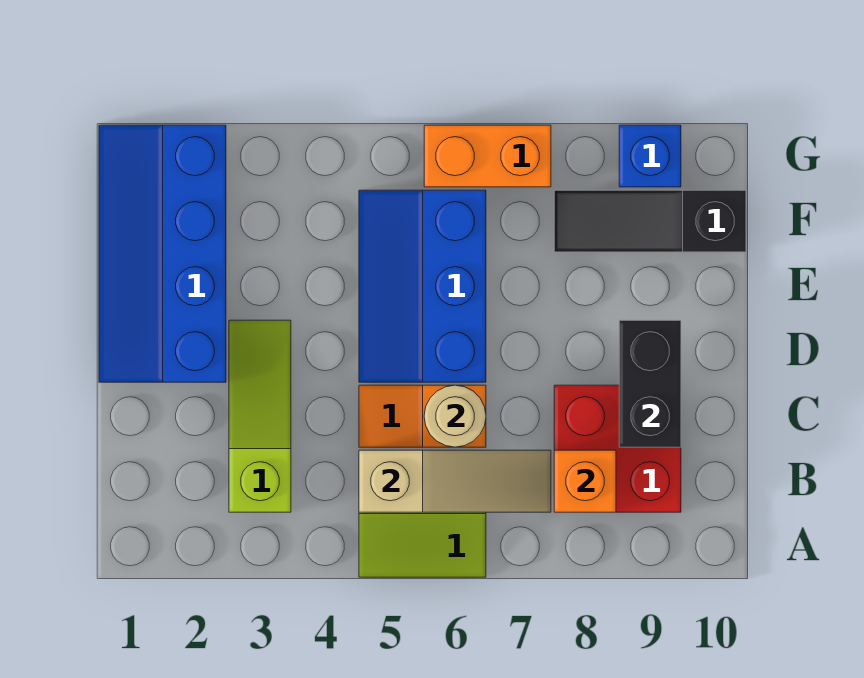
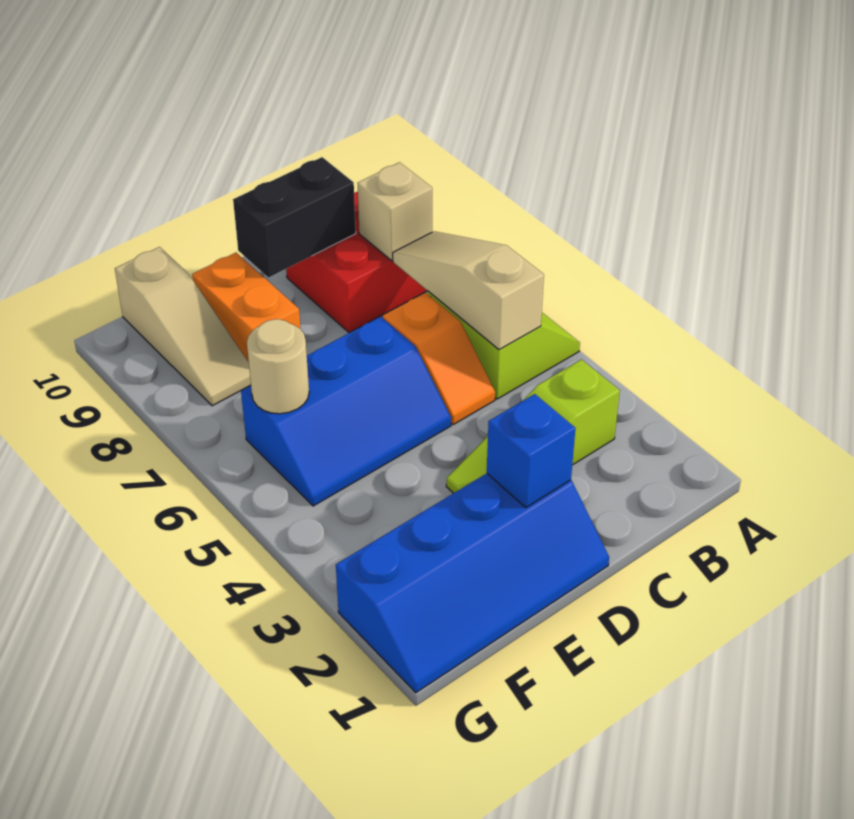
orange 1x1 brick [554,450,616,512] -> tan 1x1 brick [358,162,432,260]
tan 1x1 round brick [424,385,486,447] -> tan 1x1 round brick moved to [247,319,309,414]
black 1x3 slope [554,190,746,252] -> tan 1x3 slope [115,247,251,406]
orange 1x2 brick [424,125,551,187] -> orange 1x2 brick moved to [192,253,300,362]
blue 1x1 brick [619,125,681,187] -> blue 1x1 brick moved to [487,394,575,507]

